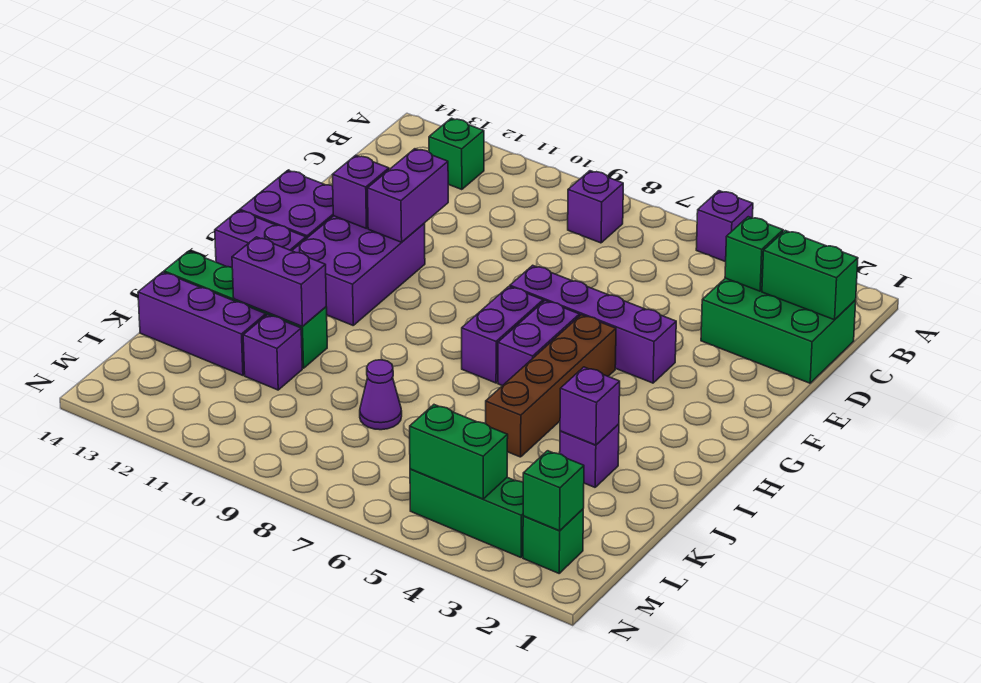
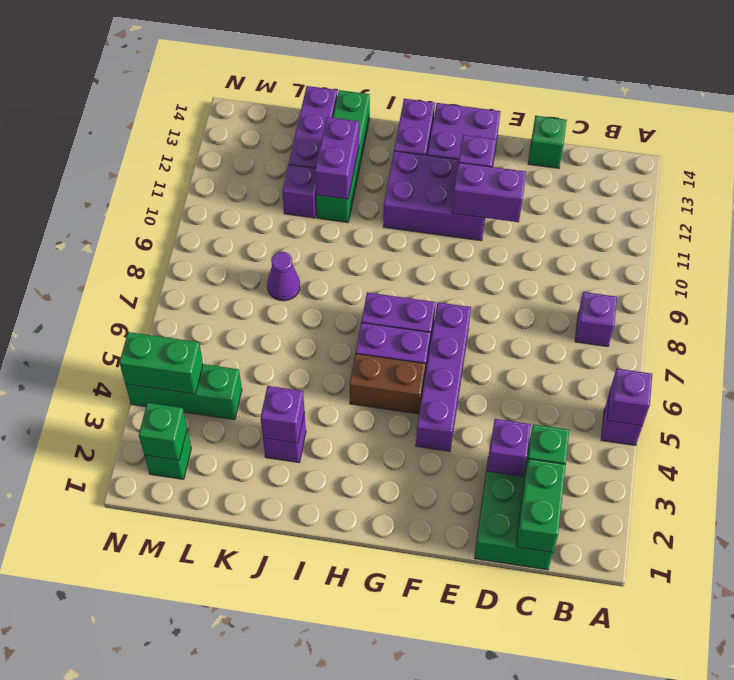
none -> purple 1x1 brick [607,369,652,426]
green 1x1 brick [429,118,484,190] -> green 1x1 brick moved to [528,116,567,168]
none -> purple 1x1 brick [487,419,531,476]
brown 1x4 brick [486,315,616,457] -> brown 1x2 brick [349,354,426,414]
green 1x3 brick [410,469,523,557] -> green 1x3 brick turned to [125,364,242,420]
green 1x2 brick [410,405,508,499] -> green 1x2 brick turned to [119,332,203,394]

